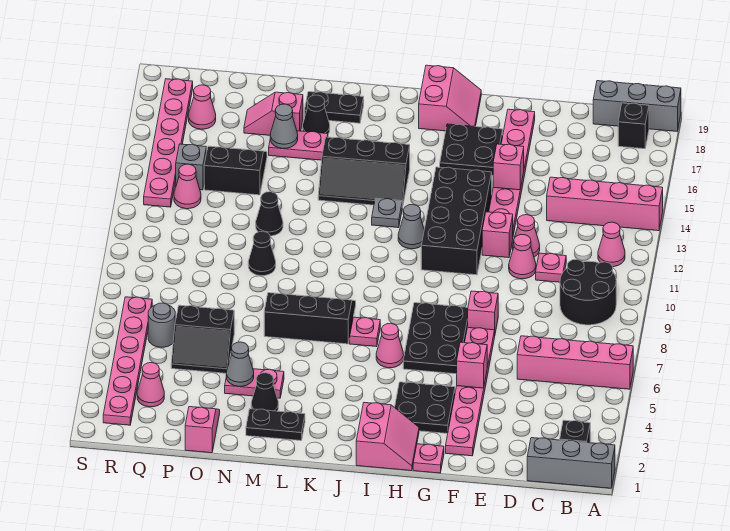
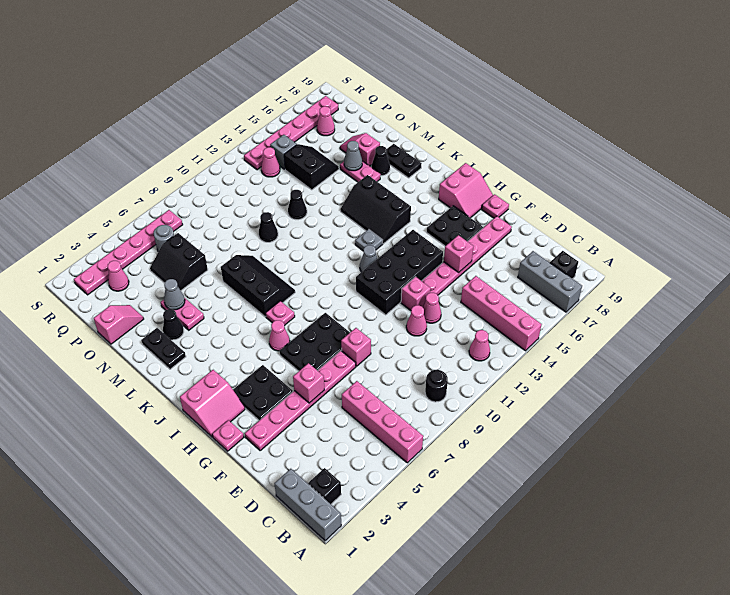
grey 1x3 brick [593,81,681,131] -> grey 1x3 brick moved to [518,251,582,312]
black 2x2 round brick [560,259,616,325] -> black 1x1 round brick [425,370,448,402]
pink 1x1 plate [536,253,566,282] -> pink 1x1 plate moved to [482,194,509,218]

